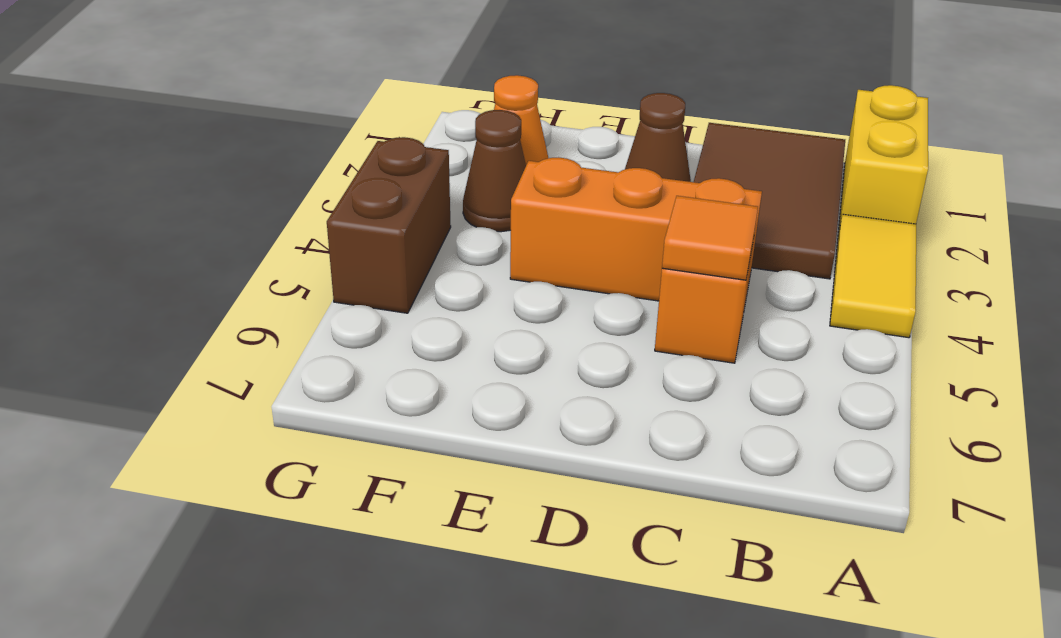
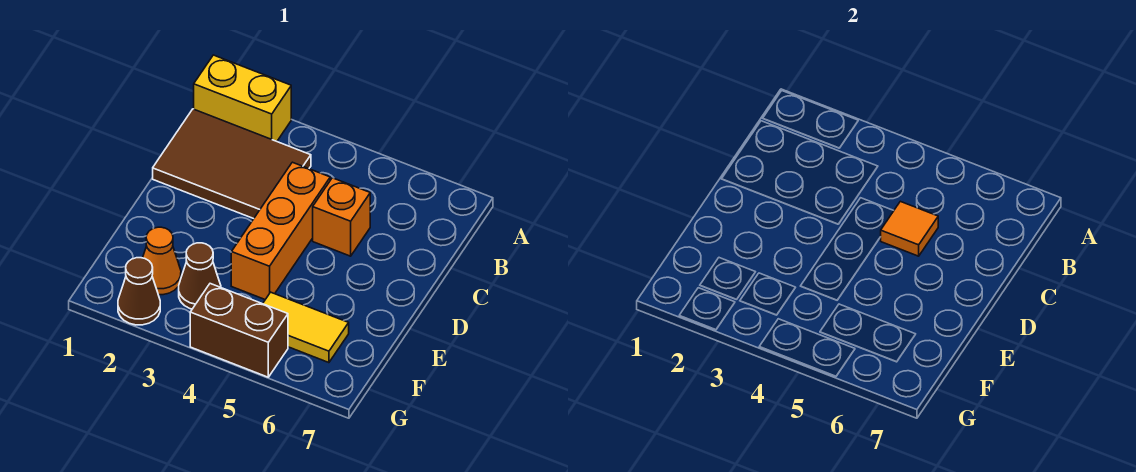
yellow 1x2 tile [830,214,916,338] -> yellow 1x2 tile moved to [263,292,349,363]
brown 1x1 cone [625,93,691,182] -> brown 1x1 cone moved to [118,258,160,325]

